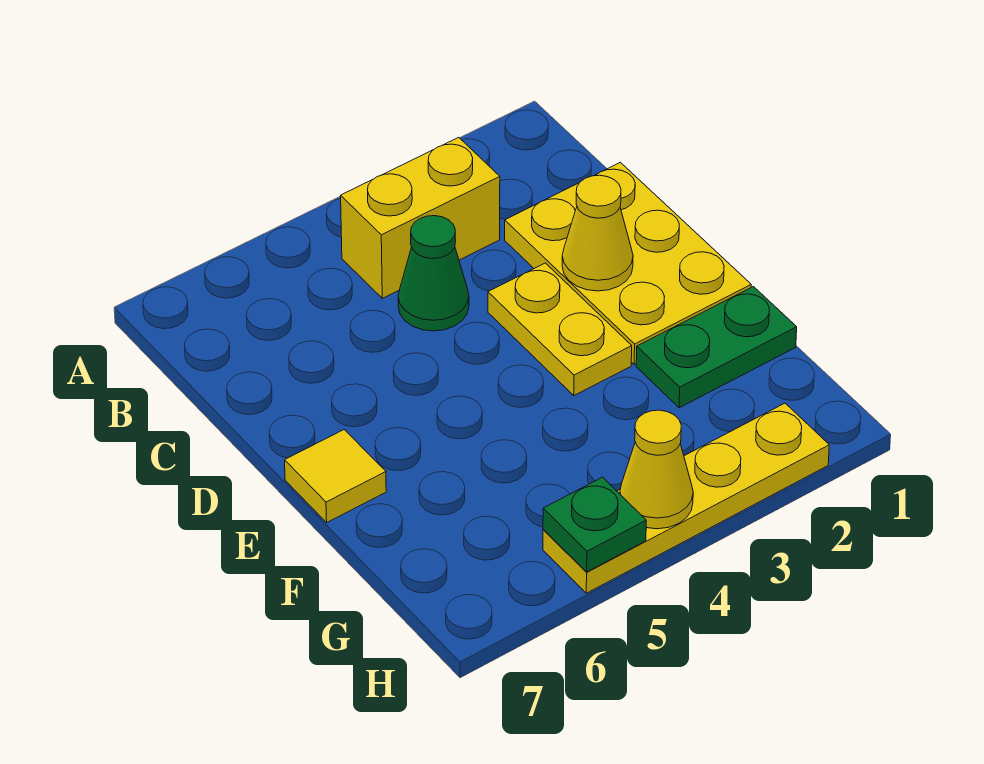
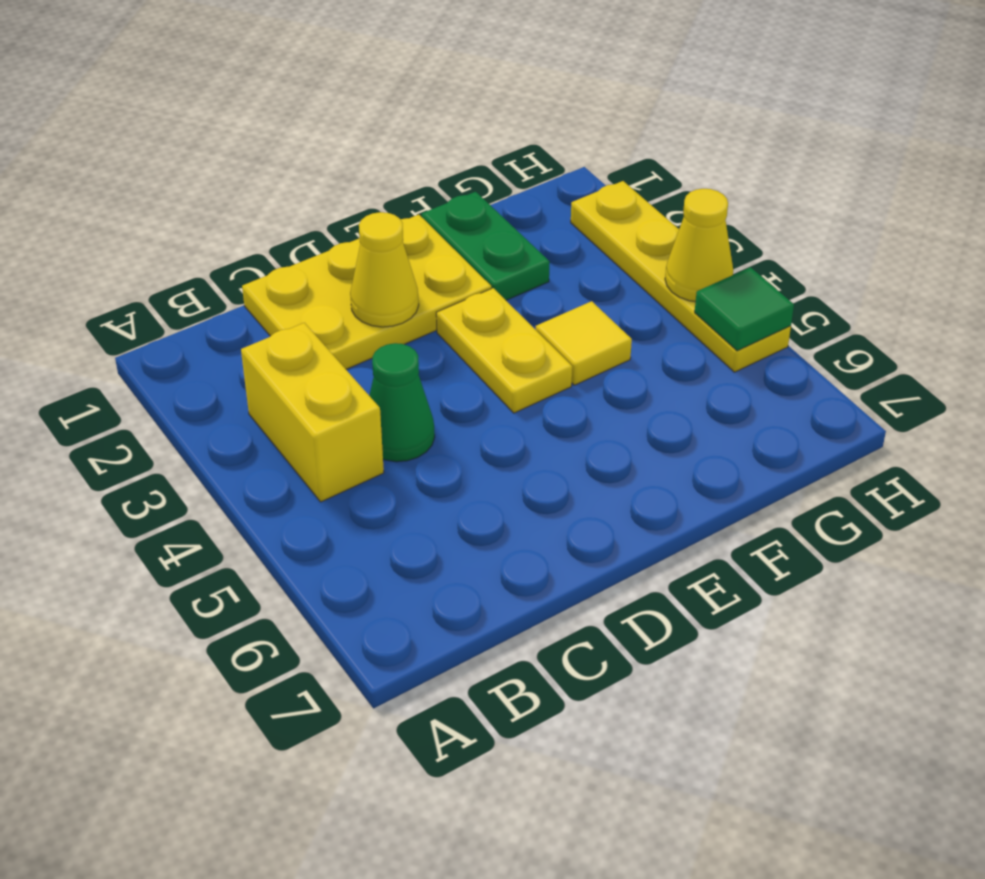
yellow 1x2 plate [488,263,632,395] -> yellow 1x2 plate turned to [436,288,572,413]
yellow 1x1 tile [285,430,386,522] -> yellow 1x1 tile moved to [536,301,632,385]
green 1x1 plate [543,477,646,572] -> green 1x1 tile [695,267,794,351]

